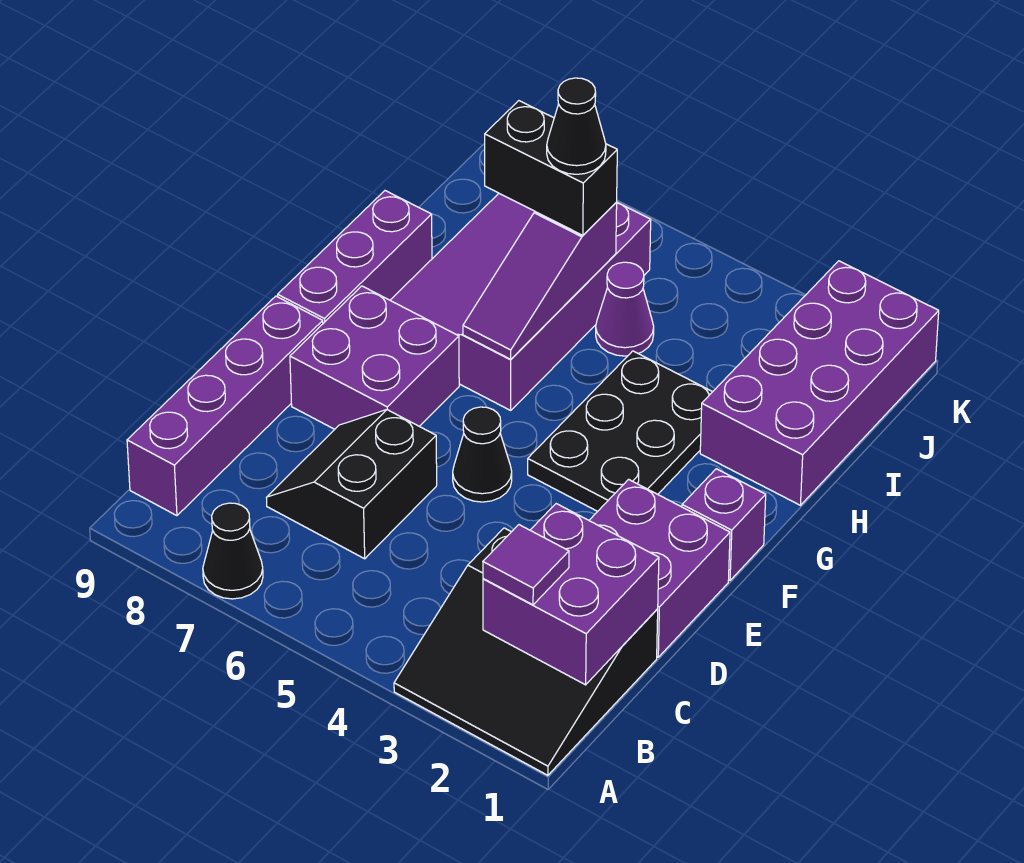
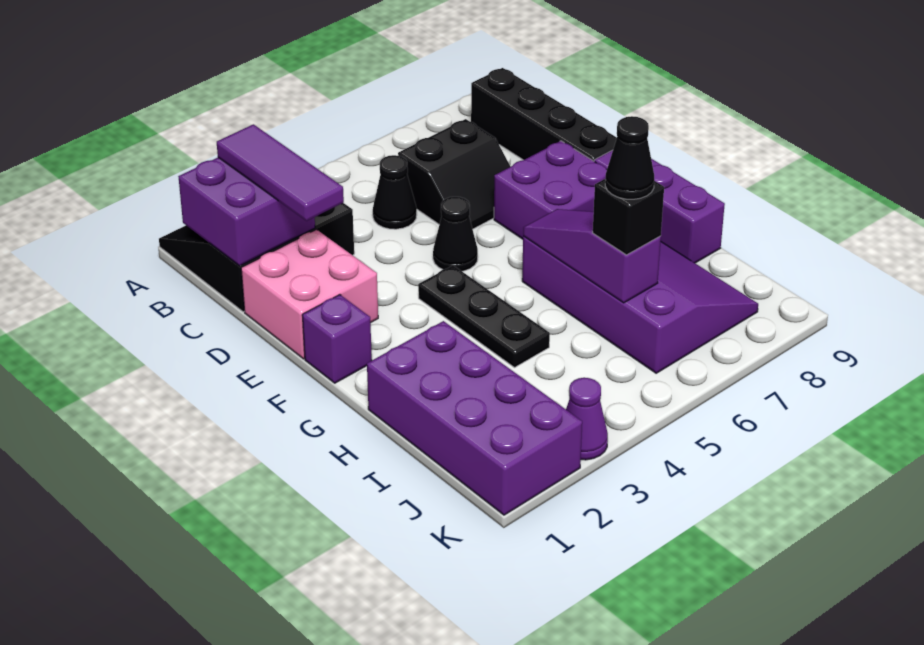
black 1x1 cone [203,503,263,599] -> black 1x1 cone moved to [373,155,417,229]
purple 1x1 tile [483,525,569,605] -> purple 1x3 tile [217,124,344,221]
purple 1x4 brick [127,296,323,516] -> black 1x4 brick [471,68,617,161]
black 2x2 slope [266,410,437,559] -> black 2x2 slope turned to [398,119,511,229]
purple 2x2 brick [589,479,730,657] -> pink 2x2 brick [241,230,378,359]
black 2x3 plate [528,351,712,511] -> black 1x3 plate [418,266,550,367]
purple 1x1 cone [596,262,654,356] -> purple 1x1 cone moved to [566,378,608,460]
black 1x2 brick [485,101,617,235] -> black 1x1 brick [593,179,664,255]

